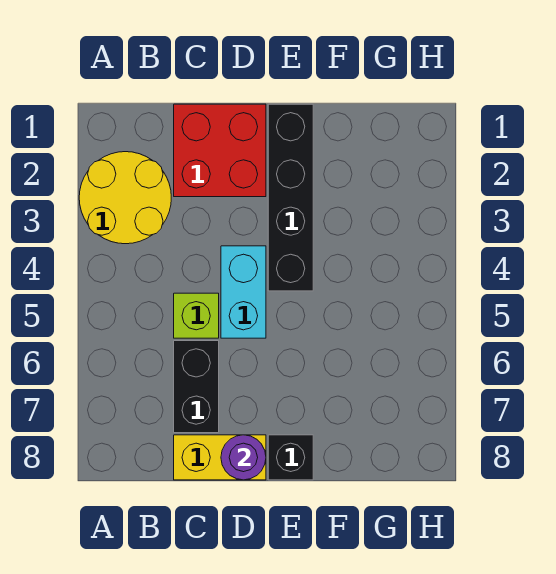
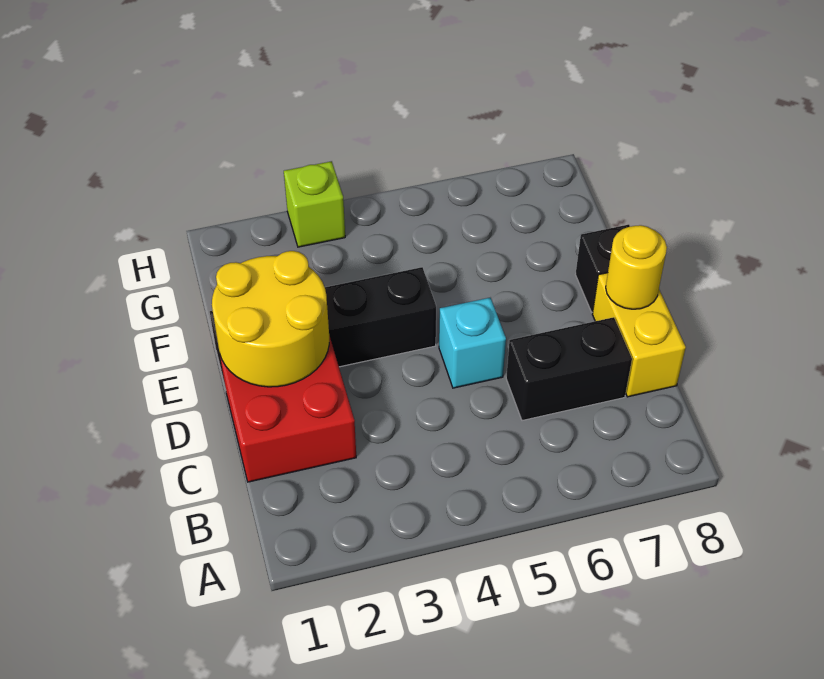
yellow 2x2 round brick [79,152,171,244] -> yellow 2x2 round brick moved to [212,251,329,387]
lime 1x1 brick [174,293,219,338] -> lime 1x1 brick moved to [284,161,345,247]
cyan 1x2 brick [221,246,266,338] -> cyan 1x1 brick [439,298,506,388]
purple 1x1 round brick [221,435,266,480] -> yellow 1x1 round brick [606,225,667,309]

